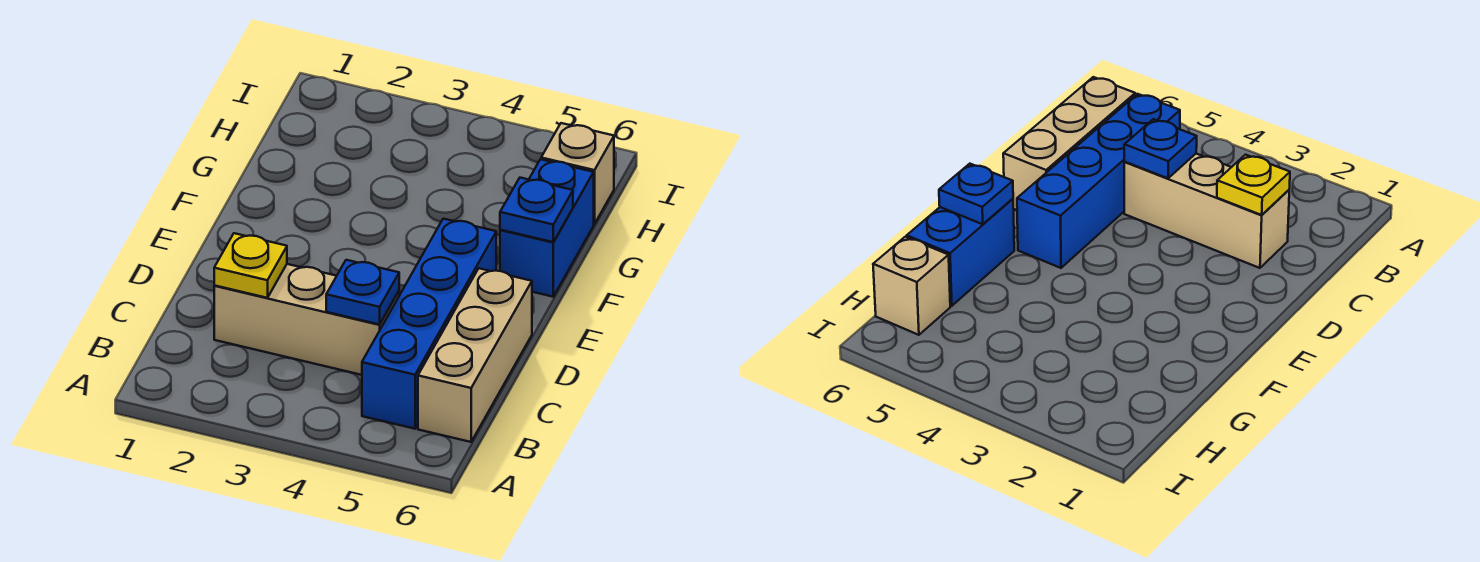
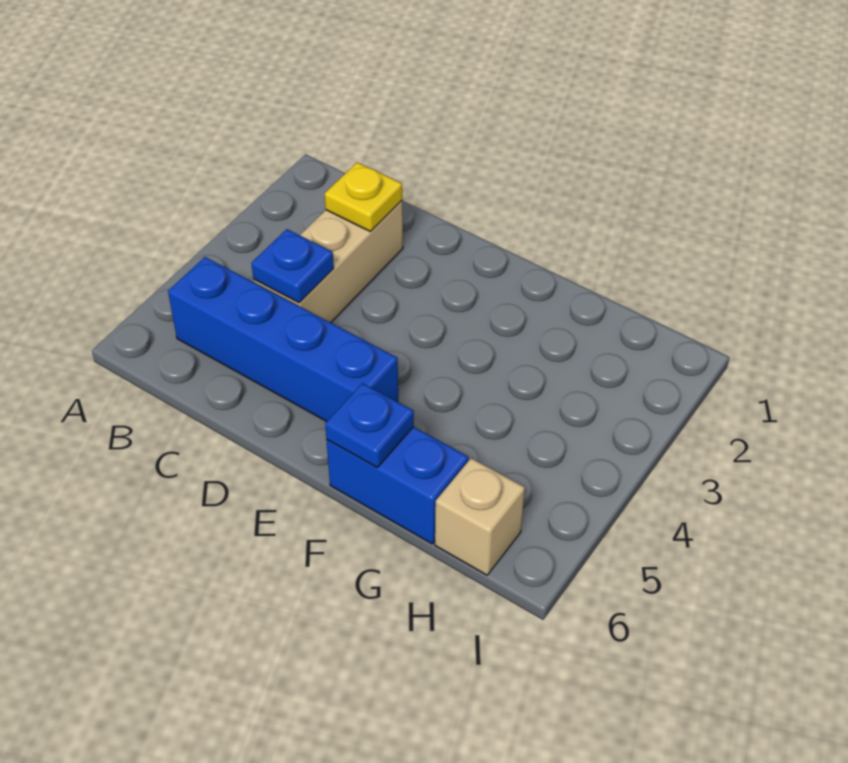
tan 1x3 brick [418,268,532,442] -> none

